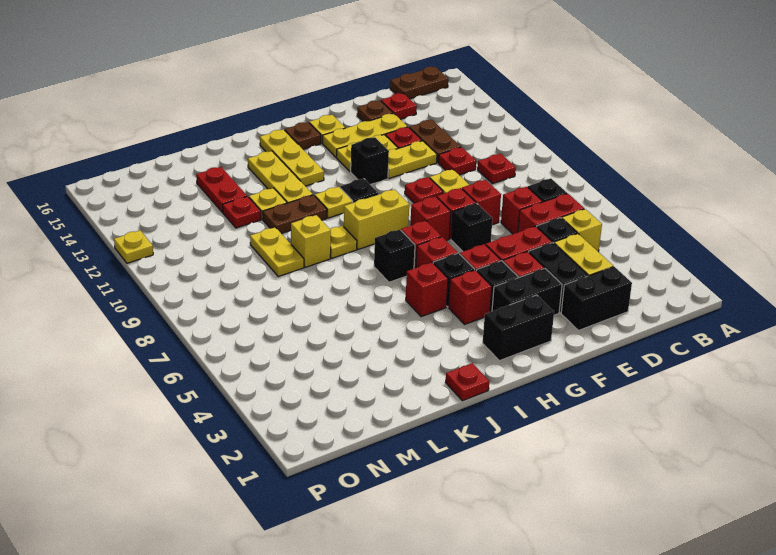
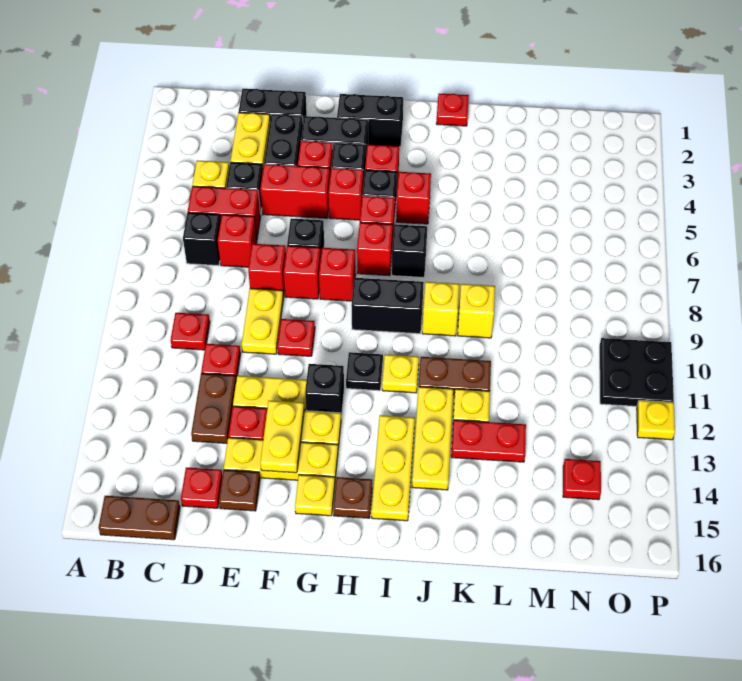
yellow 1x2 brick [344,190,409,249] -> black 1x2 brick [351,278,424,334]
yellow 1x1 plate [330,226,357,258] -> yellow 1x1 brick [422,282,459,336]
yellow 1x2 plate [250,227,304,276] -> yellow 1x2 plate moved to [260,401,304,473]
red 1x1 plate [223,196,261,228] -> red 1x1 plate moved to [563,459,601,500]
red 1x2 plate [196,167,247,213] -> red 1x2 plate turned to [451,420,526,462]
none -> black 2x2 plate [600,338,674,406]

